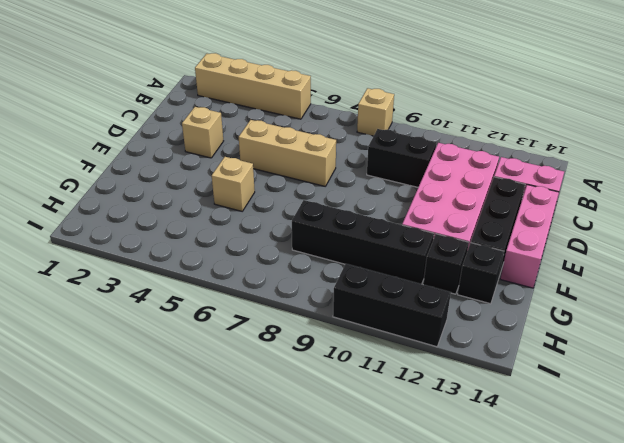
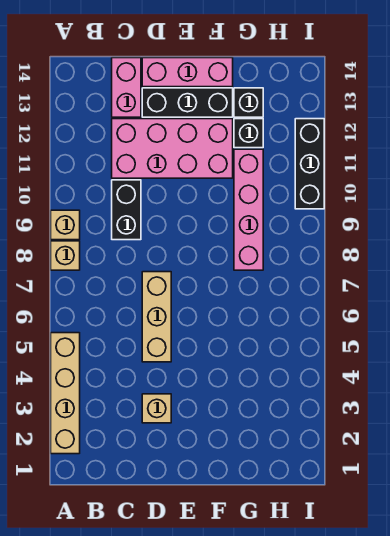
tan 1x1 brick [212,157,255,211] -> tan 1x1 brick moved to [51,210,80,240]
black 1x4 brick [292,200,434,284] -> pink 1x4 brick [234,149,263,270]

